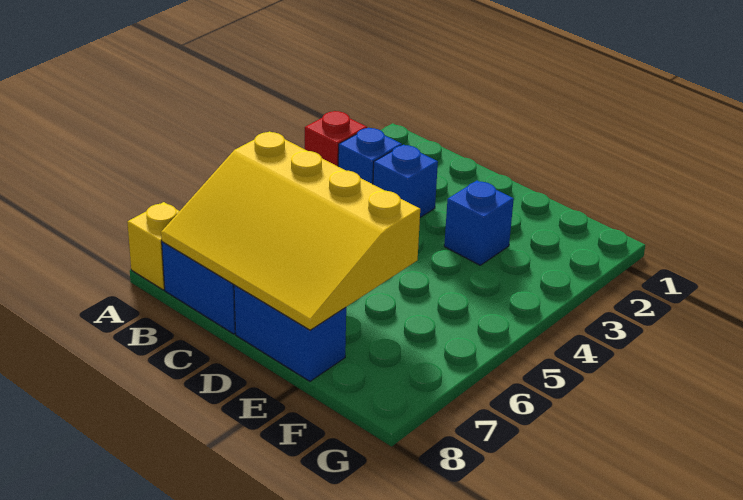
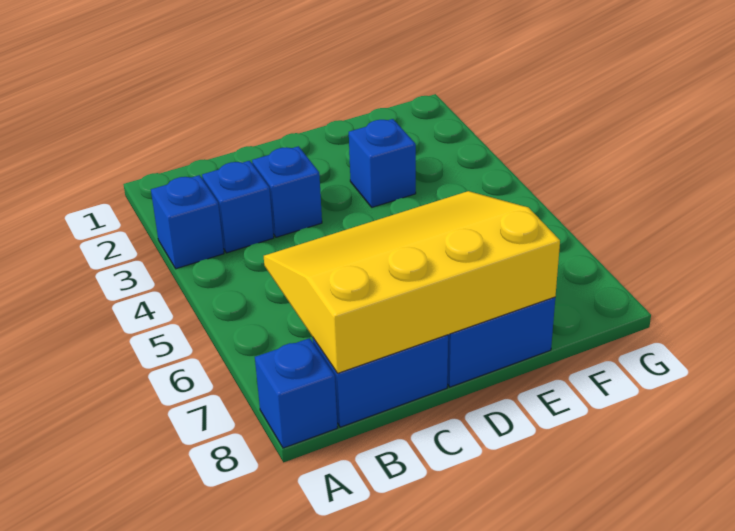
red 1x1 brick [305,111,367,166] -> blue 1x1 brick [151,175,224,269]
yellow 1x1 brick [127,202,179,290] -> blue 1x1 brick [255,338,337,448]
yellow 3x4 slope [161,131,420,330] -> yellow 3x4 slope turned to [264,191,560,373]

